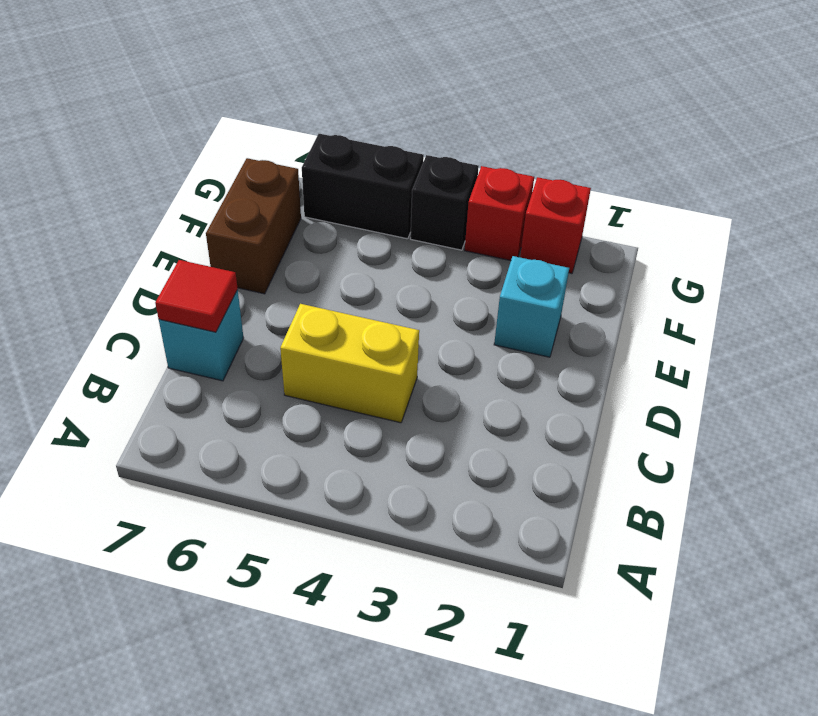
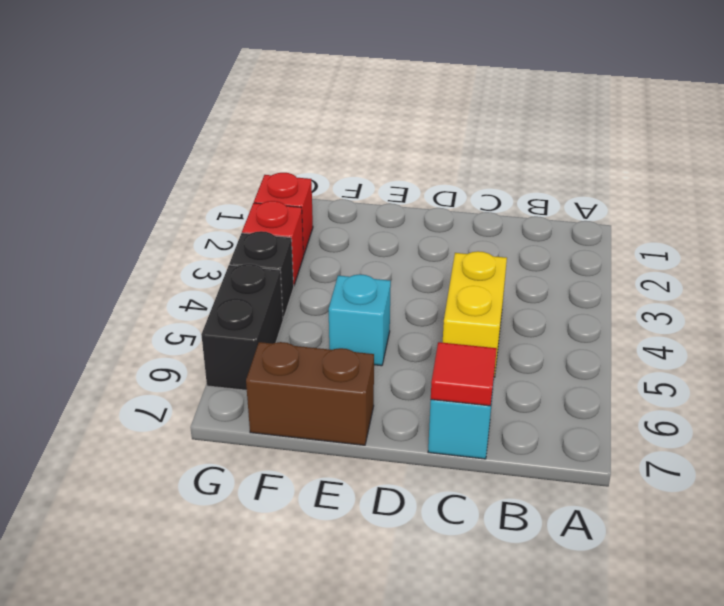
cyan 1x1 brick [494,256,569,357] -> cyan 1x1 brick moved to [329,274,391,366]

